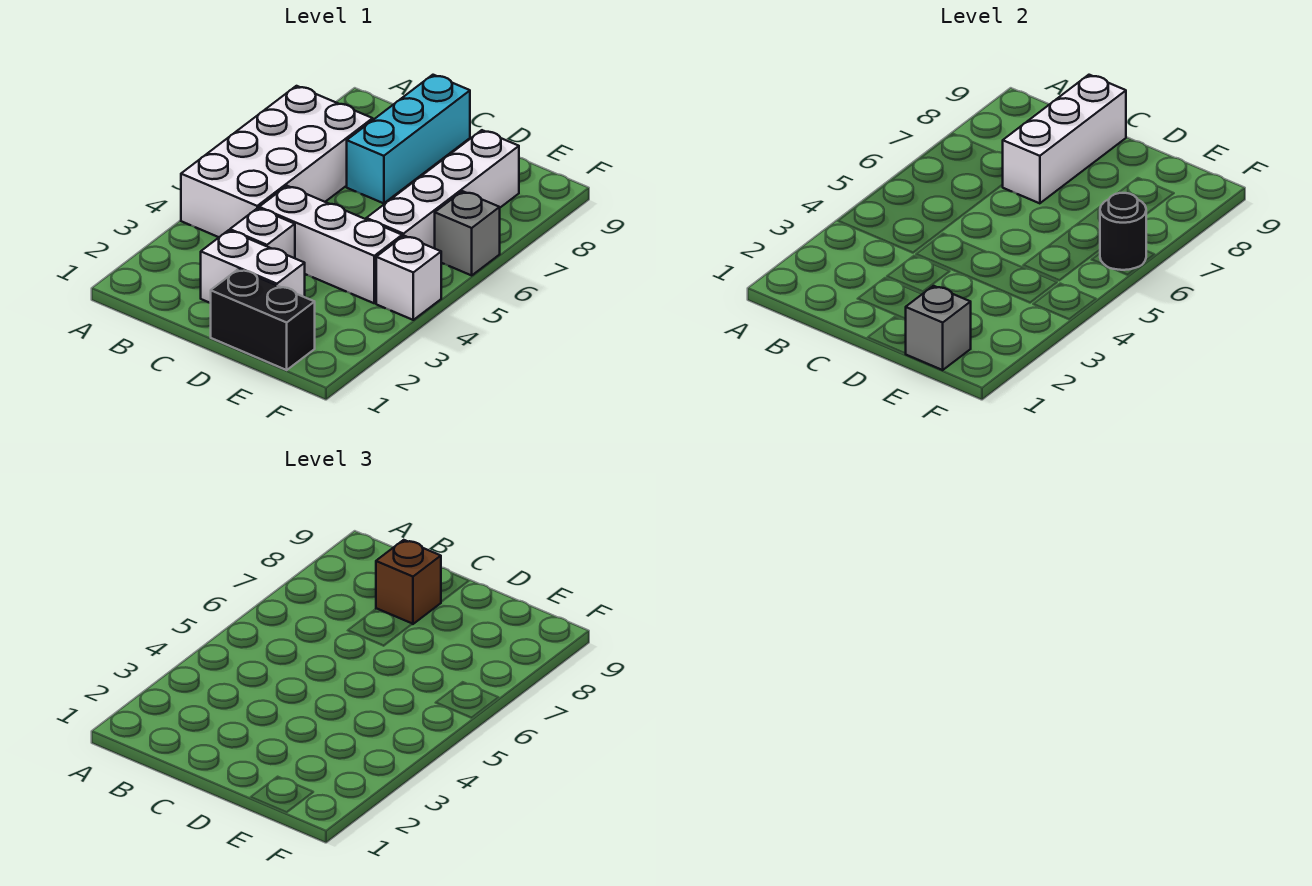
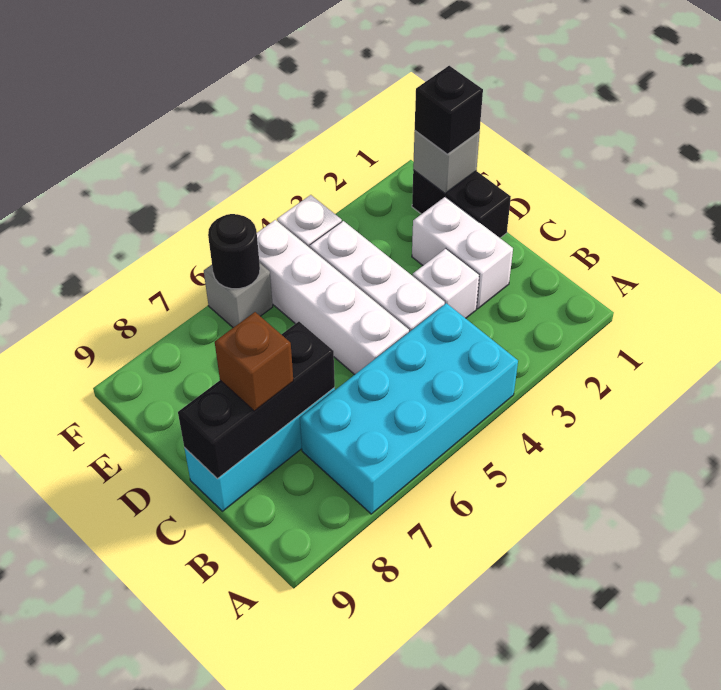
white 2x4 brick [181,86,373,237] -> cyan 2x4 brick [300,303,518,514]
white 1x3 brick [1003,75,1126,203] -> black 1x3 brick [178,322,335,479]
none -> black 1x1 brick [415,66,483,154]
white 1x4 brick [366,130,519,248] -> white 1x4 brick turned to [257,220,409,374]

